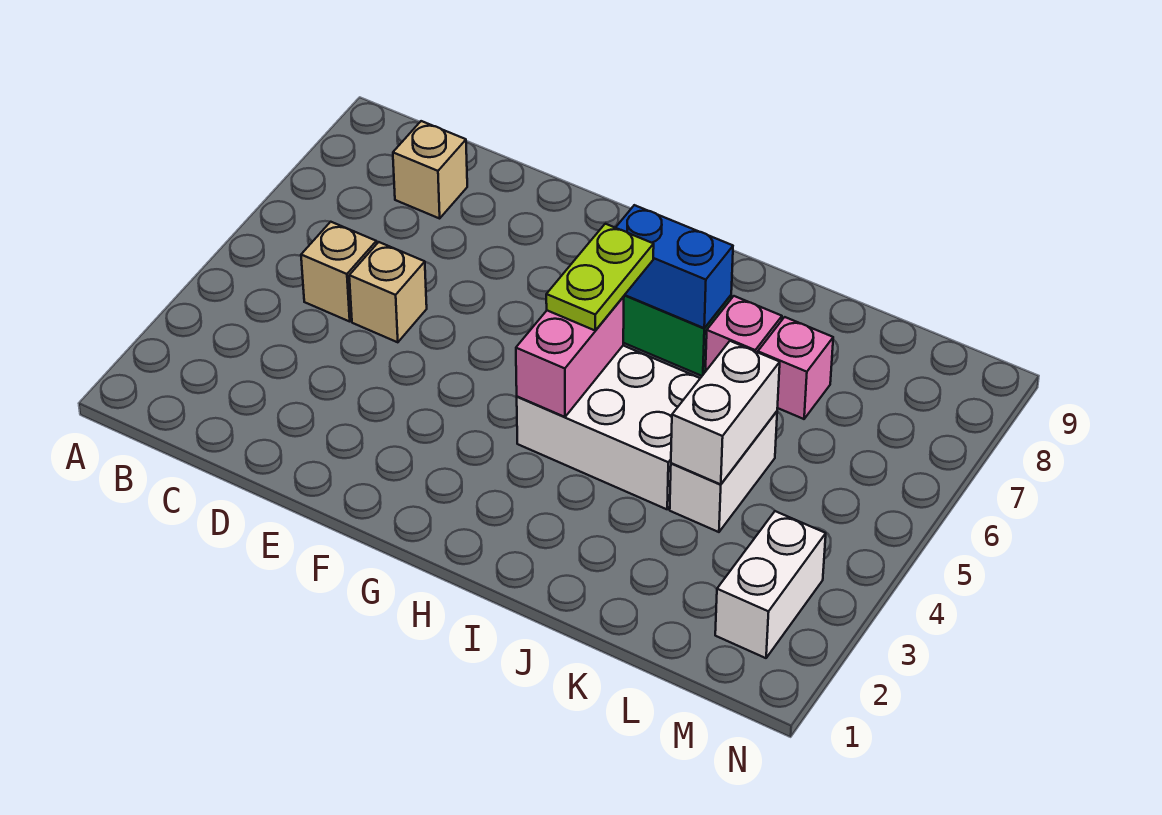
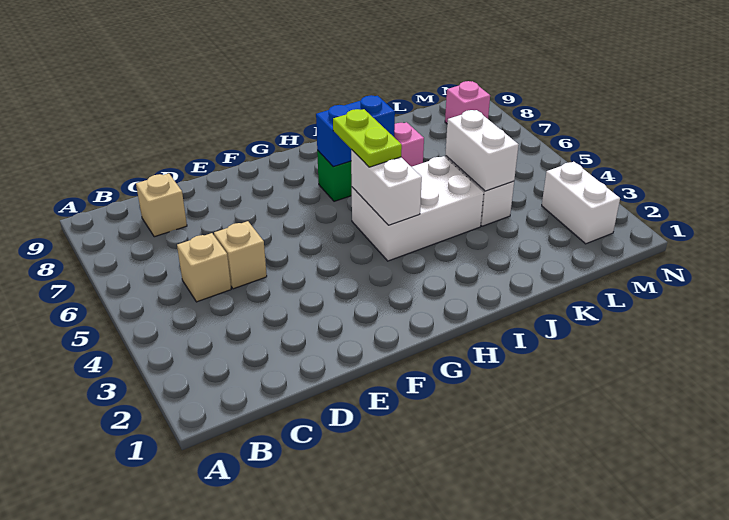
pink 1x2 brick [516,296,624,417] -> white 1x2 brick [351,150,422,225]
pink 1x1 brick [758,317,833,419] -> pink 1x1 brick moved to [445,81,490,123]

